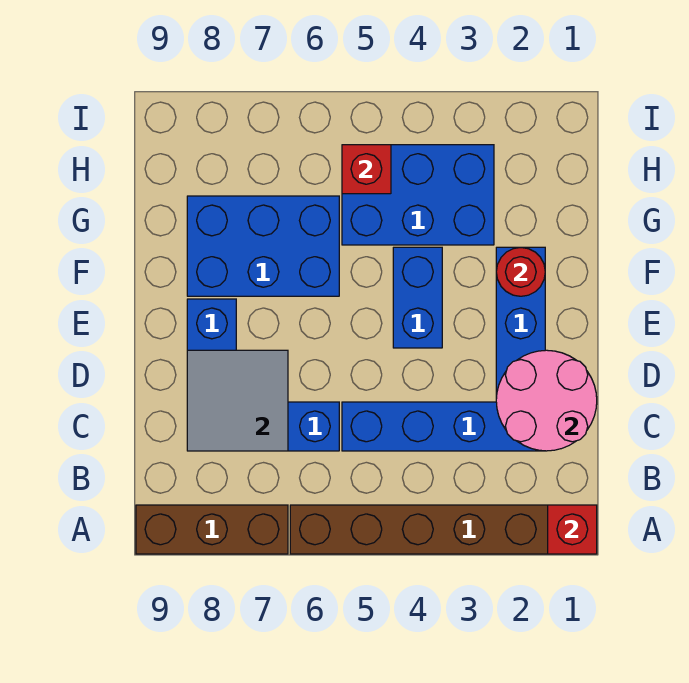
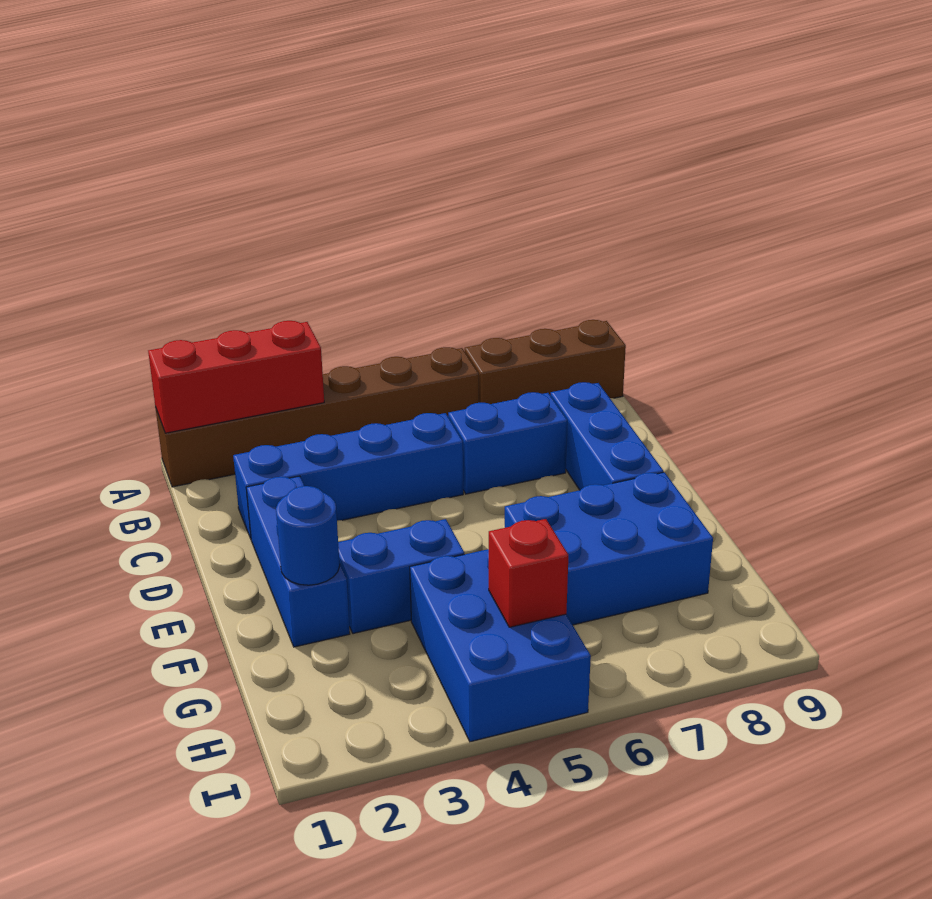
red 1x1 brick [548,505,597,554] -> red 1x3 brick [148,321,324,433]
pink 2x2 round brick [496,350,597,451] -> none
grey 2x2 tile [187,350,288,451] -> none
blue 1x2 brick [393,247,442,348] -> blue 1x2 brick turned to [338,519,464,634]
red 1x1 round brick [496,247,545,296] -> blue 1x1 round brick [276,486,340,585]
blue 2x3 brick [342,145,494,245] -> blue 2x3 brick turned to [410,549,591,742]

